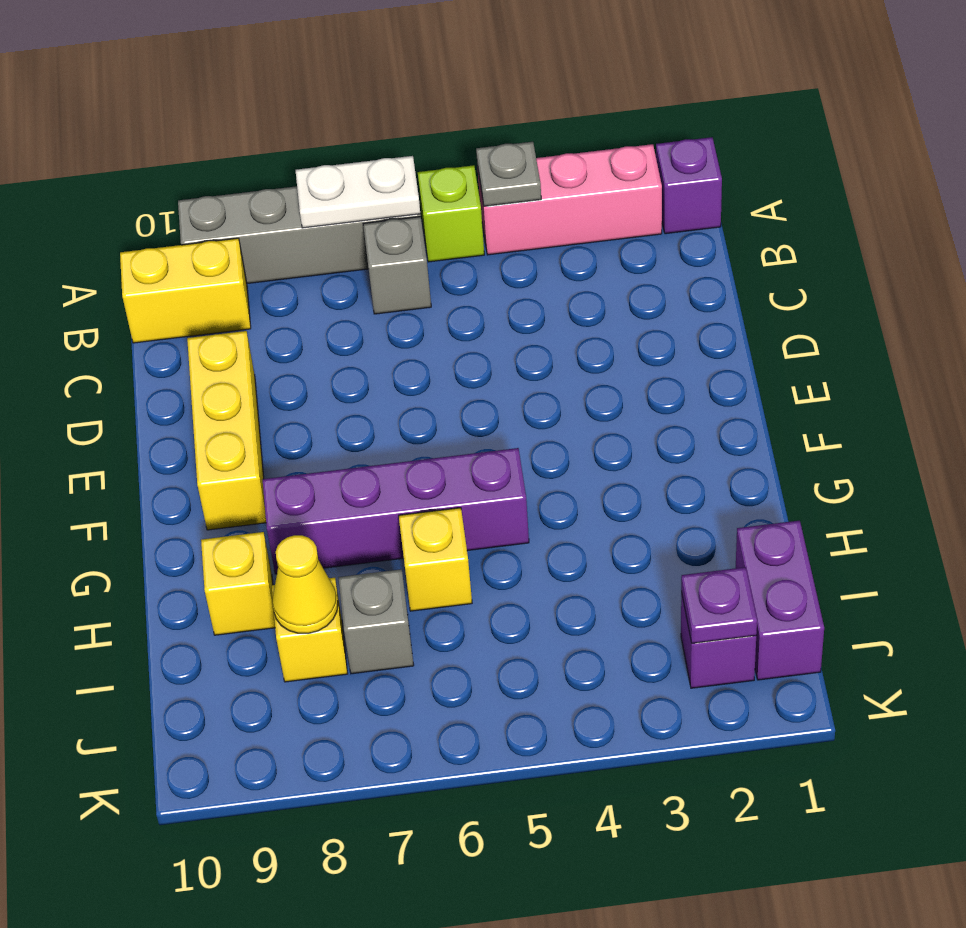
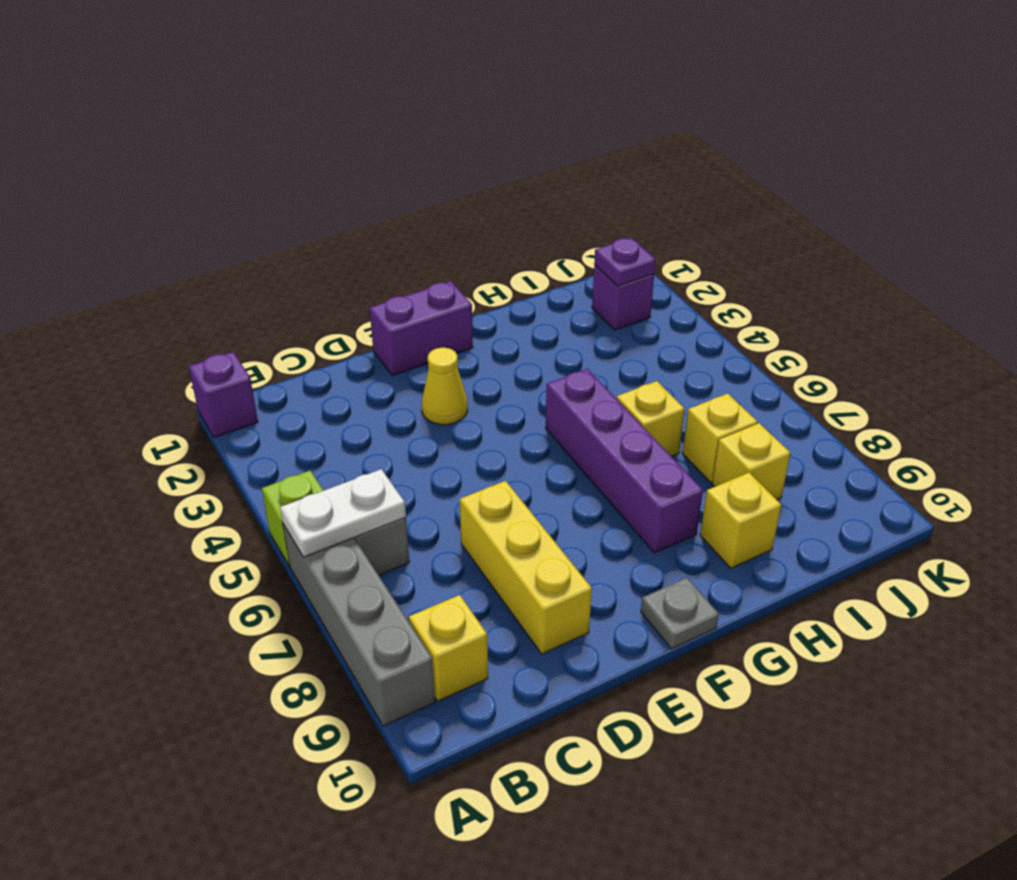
pink 1x3 brick [477,144,662,255] -> none
grey 1x1 plate [476,142,541,206] -> grey 1x1 plate moved to [641,578,719,649]
white 1x2 plate [296,156,420,228] -> white 1x2 plate turned to [280,469,406,557]
yellow 1x2 brick [120,238,251,343] -> yellow 1x1 brick [409,595,488,701]
yellow 1x3 brick [187,331,266,530] -> yellow 1x3 brick turned to [460,481,592,654]
purple 1x2 brick [736,520,824,680] -> purple 1x2 brick moved to [370,281,473,376]
grey 1x1 brick [338,569,414,674] -> yellow 1x1 brick [683,394,758,482]
yellow 1x1 cone [272,535,338,633] -> yellow 1x1 cone moved to [422,348,468,425]

